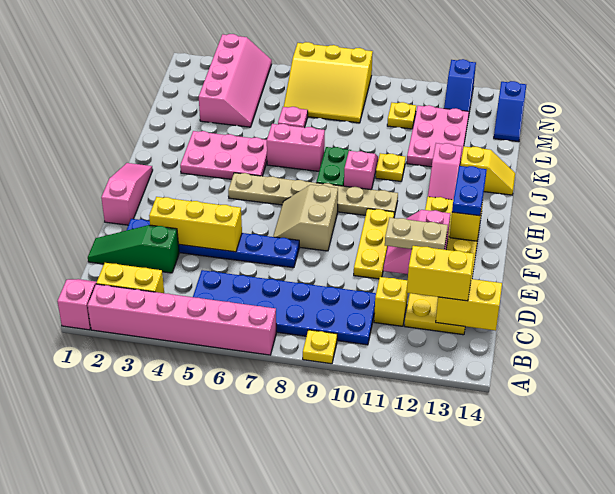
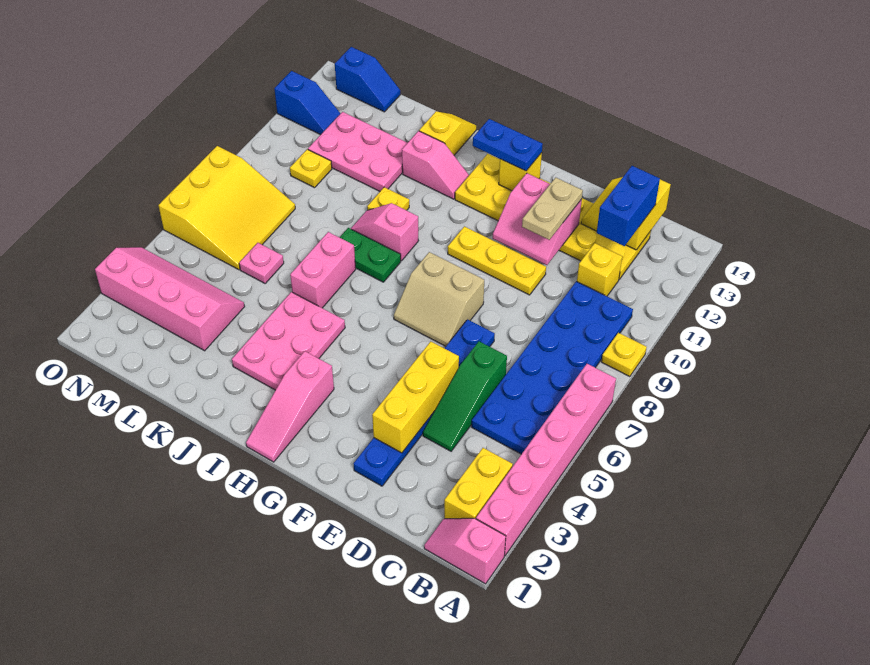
yellow 1x2 brick [407,246,474,301] -> blue 1x2 brick [597,166,660,246]
green 1x3 slope [88,225,179,273] -> green 1x3 slope moved to [423,341,507,451]
pink 1x3 slope [101,163,153,225] -> pink 1x3 slope turned to [246,351,334,462]
tan 1x6 plate [228,173,398,216] -> none

